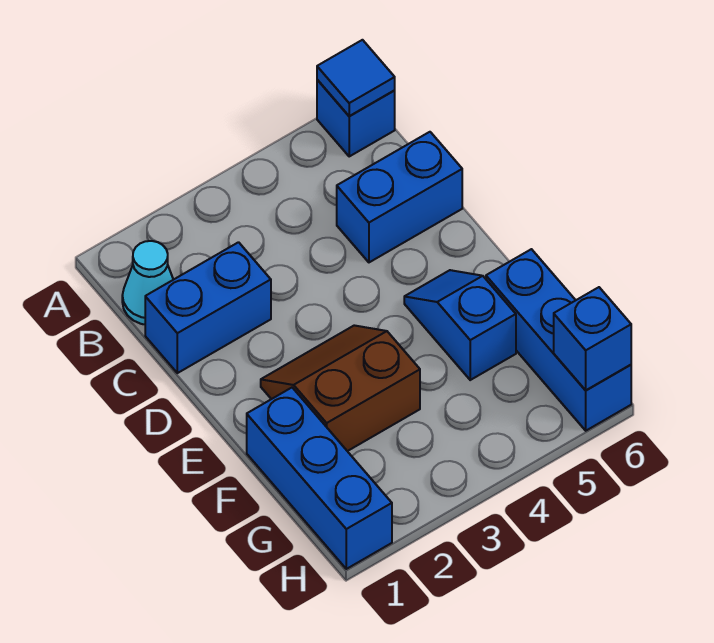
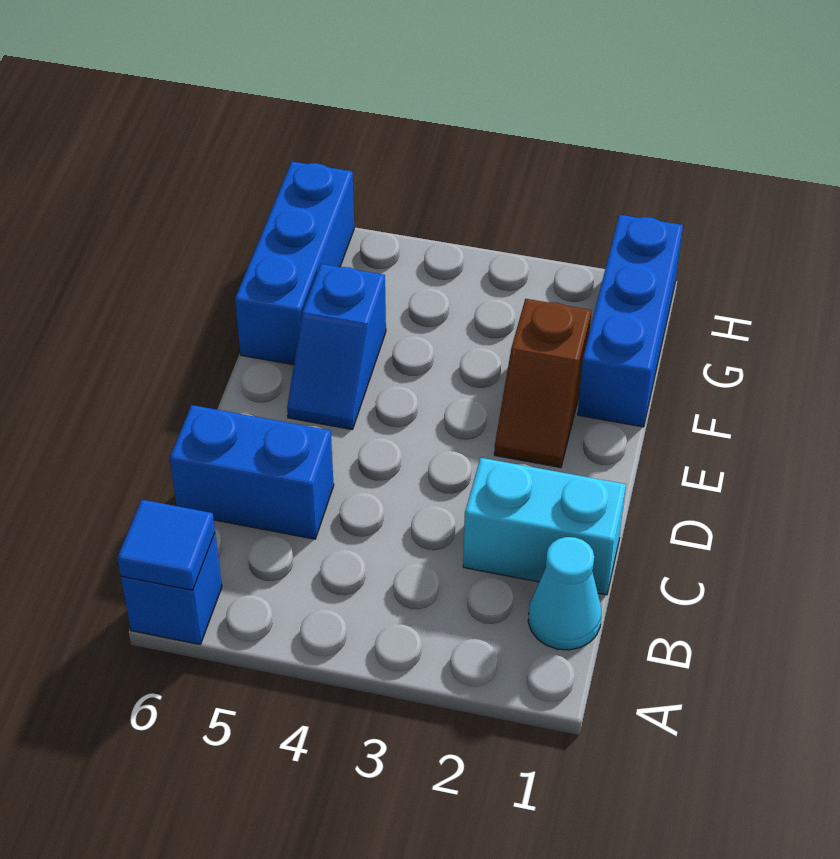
blue 1x2 brick [145,242,271,373] -> cyan 1x2 brick [463,458,626,595]
brown 2x2 slope [261,325,420,451] -> brown 1x2 slope [494,299,591,467]
blue 1x1 brick [554,287,631,390] -> none

